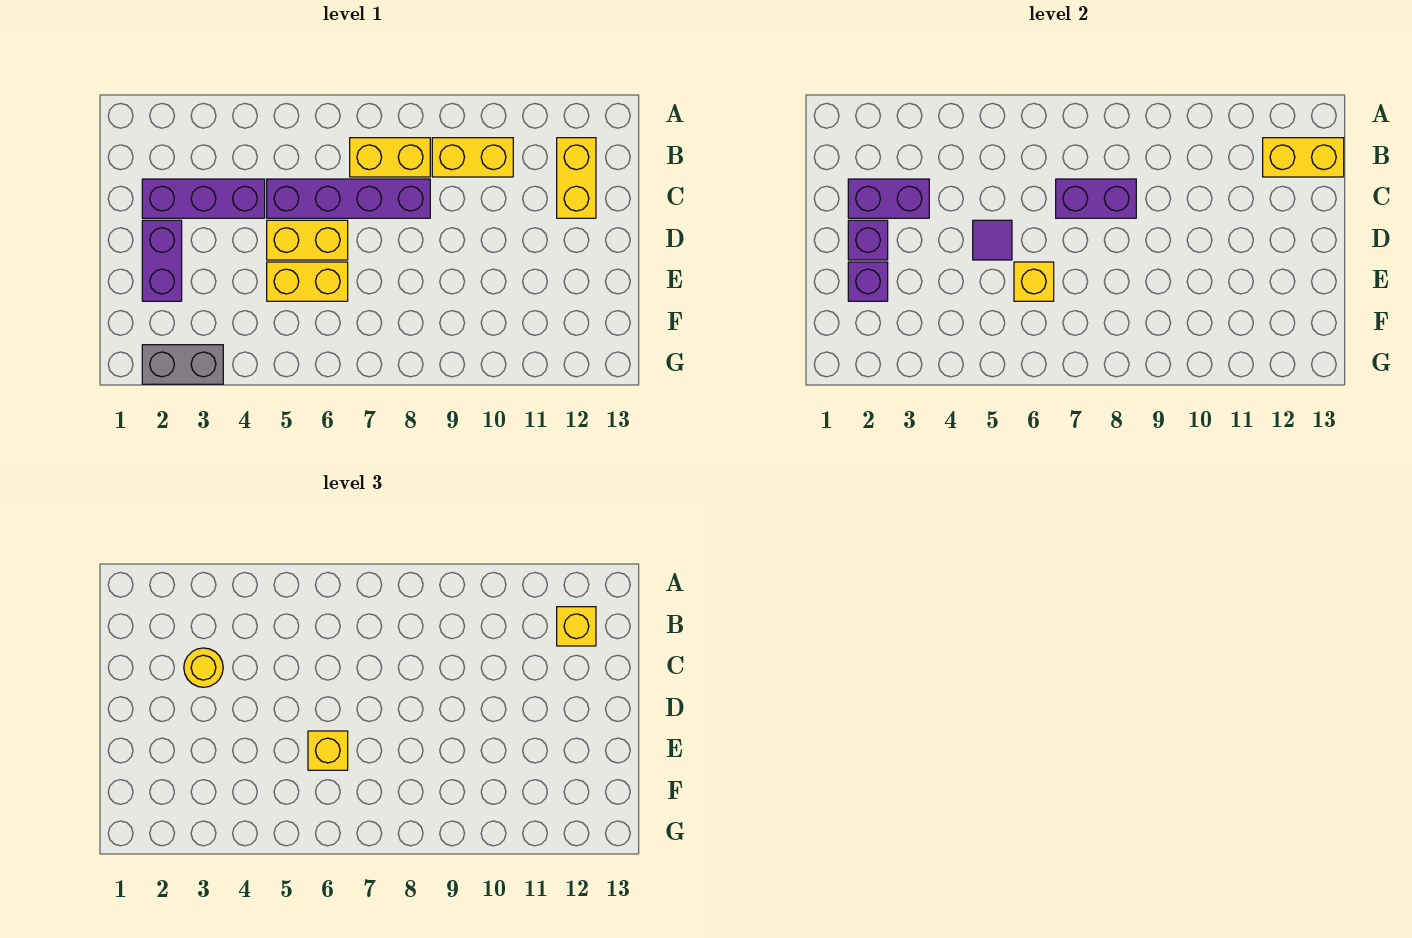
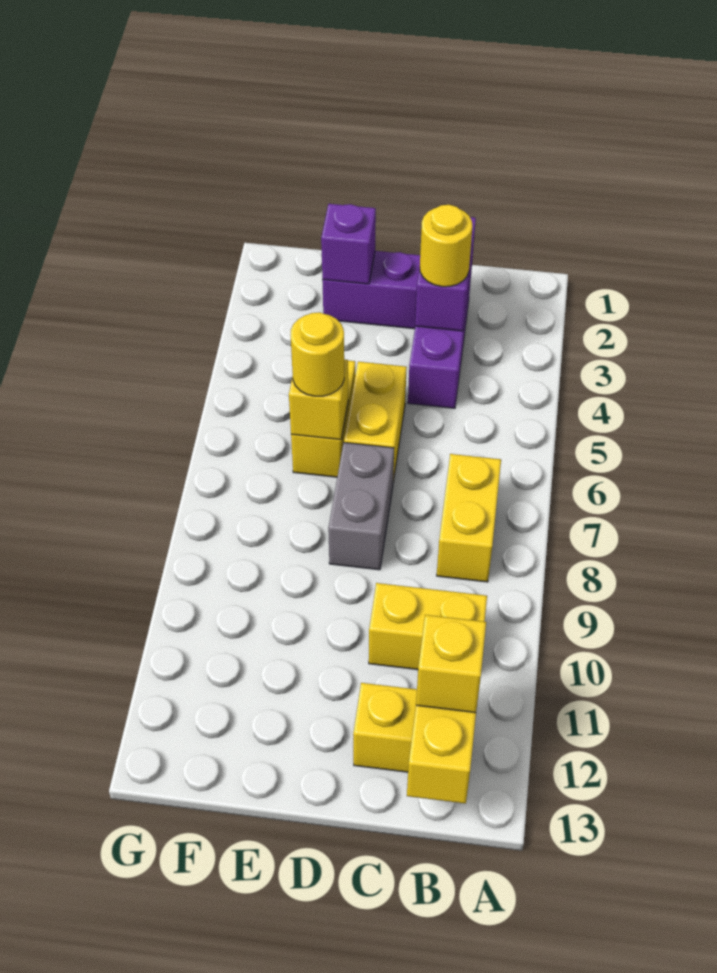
yellow 1x2 brick [432,138,513,177] -> yellow 1x2 brick turned to [369,583,487,670]
purple 1x4 brick [267,179,430,218] -> none
purple 1x2 brick [1056,179,1136,218] -> none
purple 1x1 brick [848,220,888,260] -> none
purple 1x1 tile [973,220,1012,260] -> none
yellow 1x1 brick [308,731,348,770] -> yellow 1x1 round brick [291,312,344,396]
grey 1x2 brick [142,345,223,384] -> grey 1x2 brick moved to [328,443,394,570]

